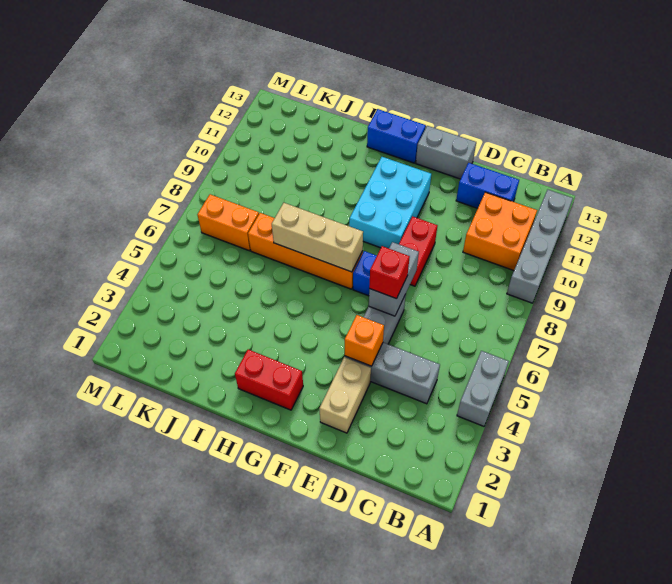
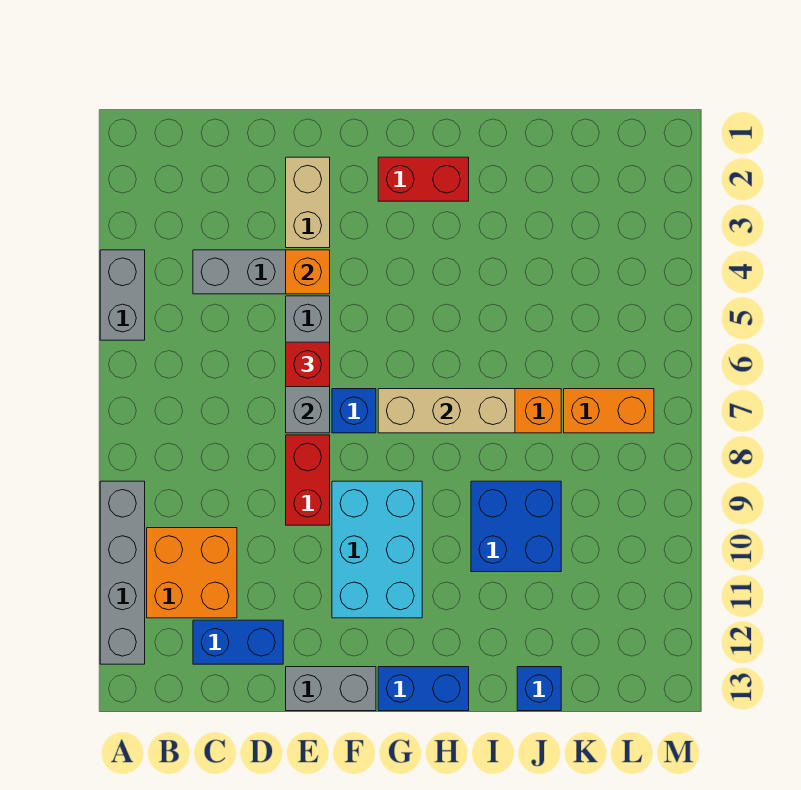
none -> blue 2x2 brick [471,481,561,572]
none -> blue 1x1 brick [517,667,561,711]

